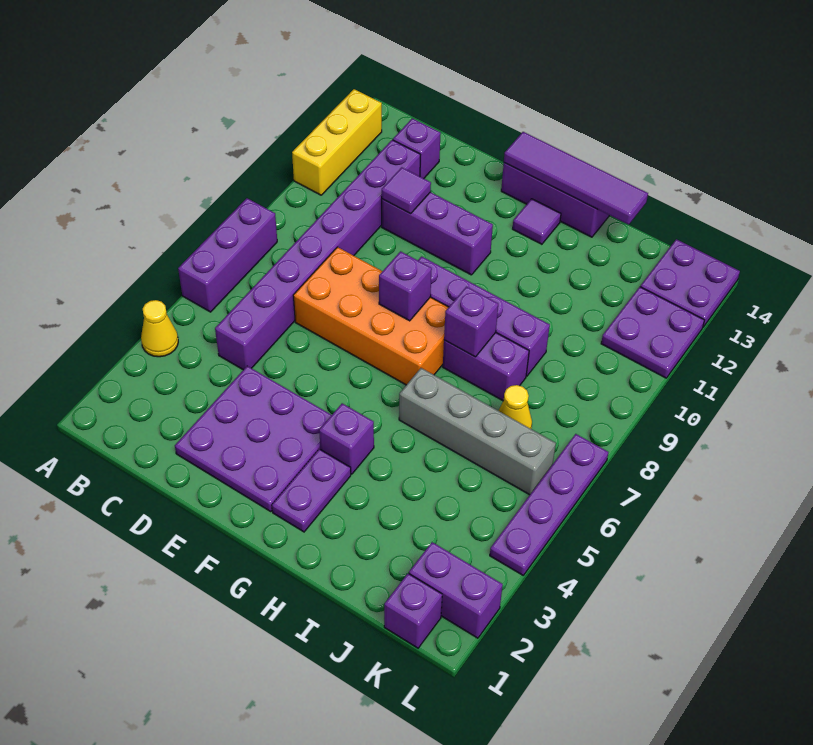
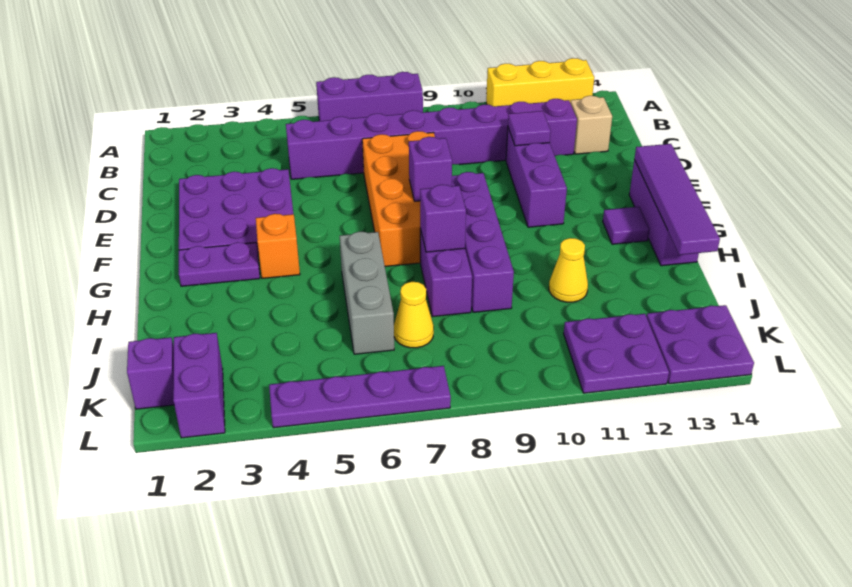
yellow 1x1 cone [141,300,178,357] -> yellow 1x1 cone moved to [549,238,588,302]
purple 1x1 brick [393,118,441,178] -> tan 1x1 brick [570,96,612,154]
purple 1x1 brick [319,403,374,474] -> orange 1x1 brick [256,214,300,278]
grey 1x4 brick [399,368,556,495] -> grey 1x3 brick [340,232,394,354]

